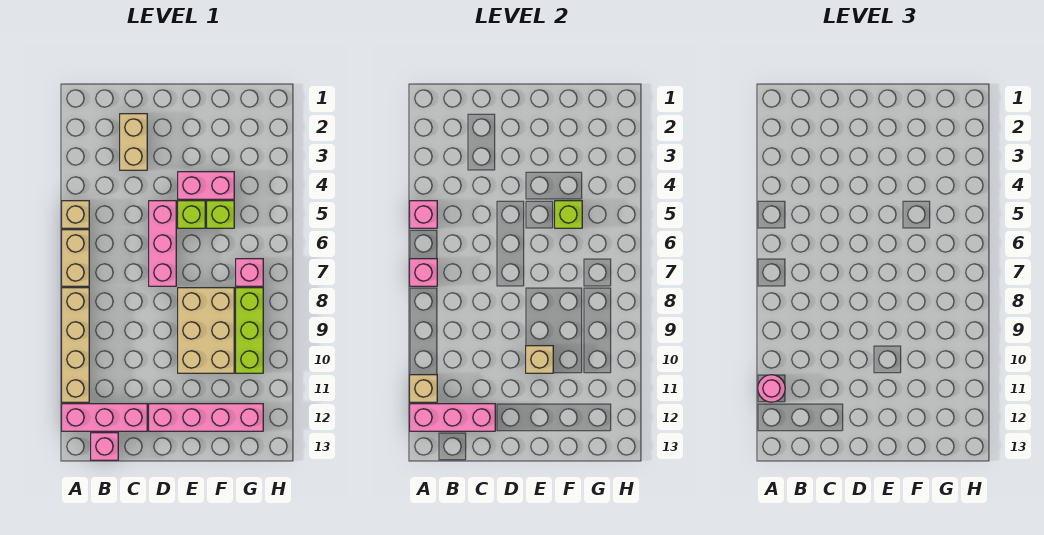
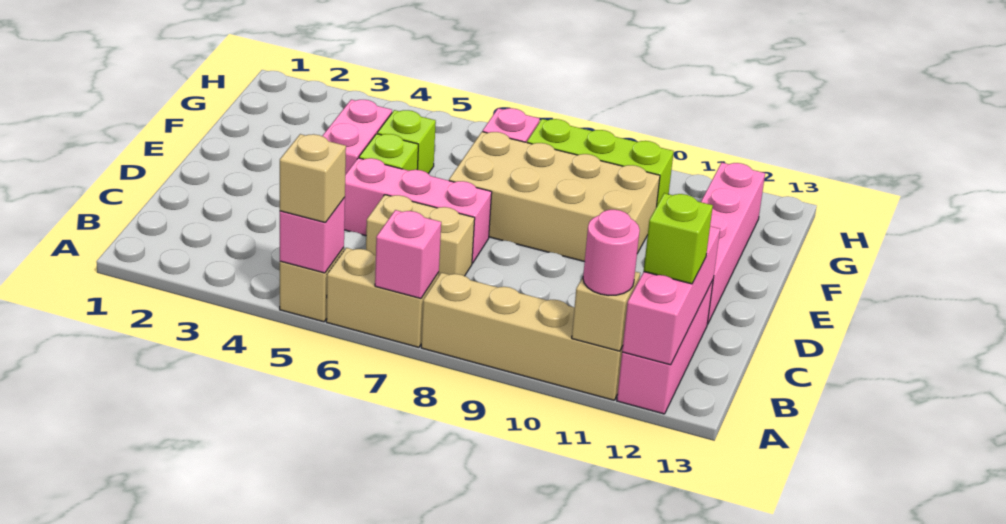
pink 1x1 brick [91,433,118,460] -> none
tan 1x2 brick [120,114,147,170] -> tan 1x2 brick moved to [366,195,475,276]
tan 2x3 brick [178,288,234,373] -> tan 2x4 brick [449,132,660,262]
tan 1x1 brick [526,346,553,373] -> tan 1x1 brick moved to [280,134,346,223]
lime 1x1 brick [555,201,582,228] -> lime 1x1 brick moved to [644,193,713,284]

